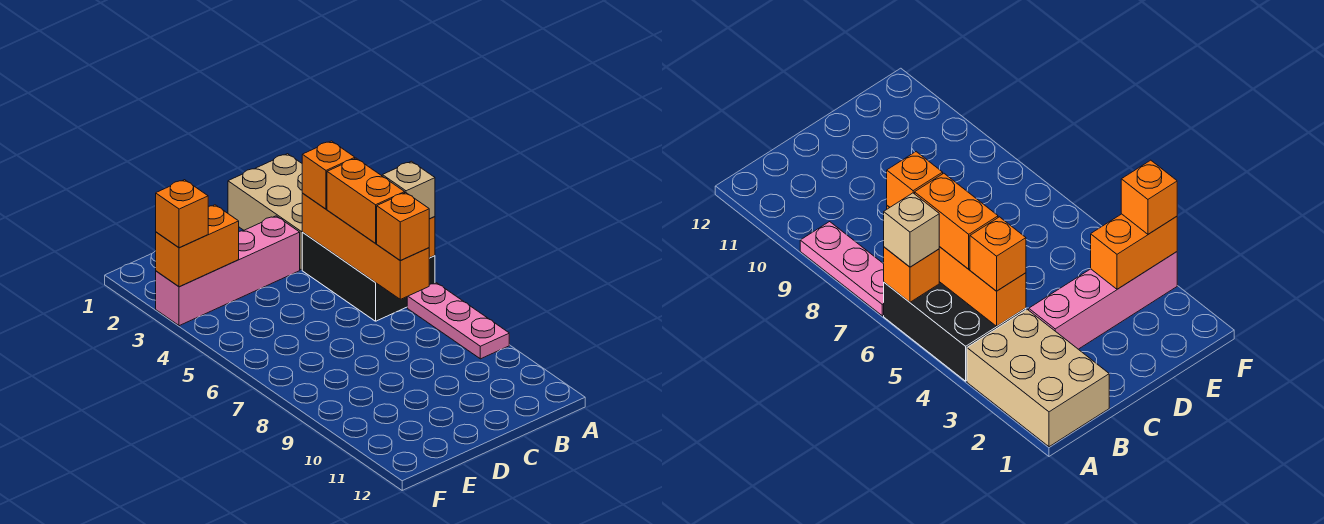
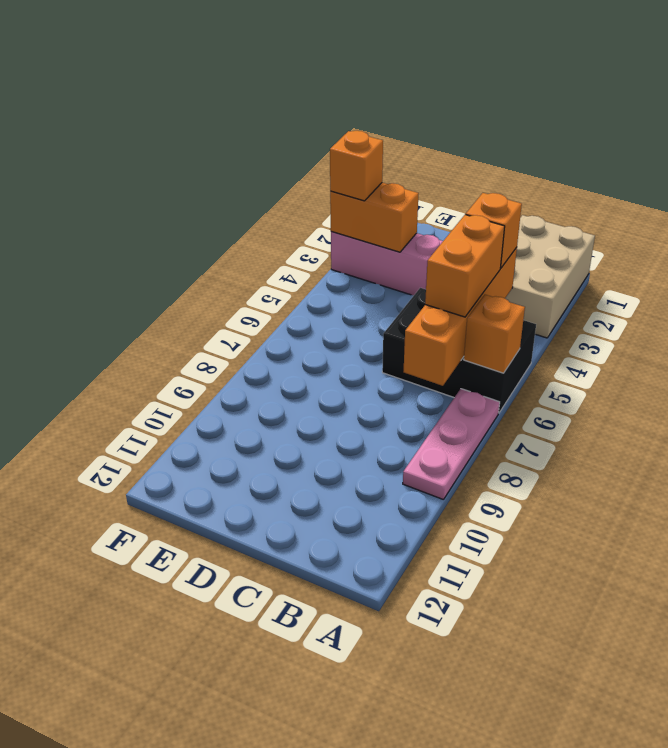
black 2x3 brick [302,233,435,321] -> black 2x3 brick turned to [382,288,536,412]
tan 1x1 brick [382,161,435,219] -> none
orange 1x1 brick [377,193,429,261] -> none

